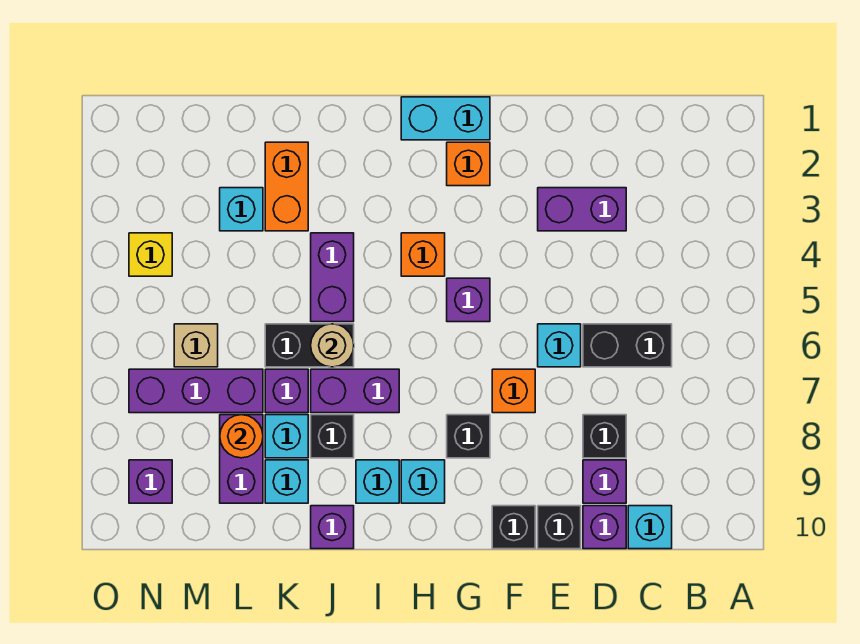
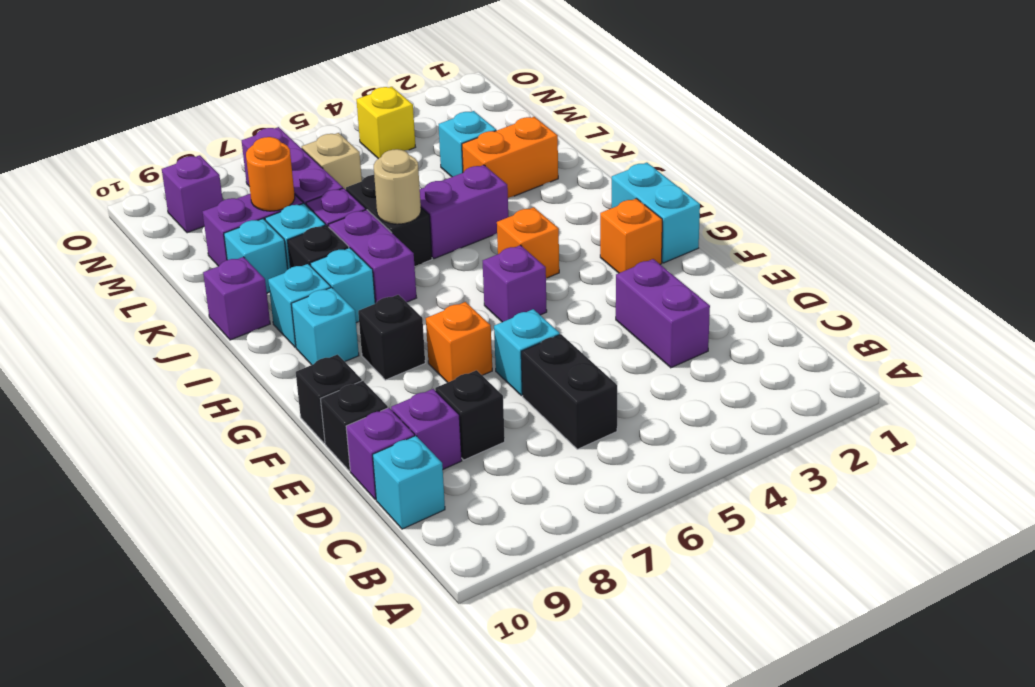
none -> cyan 1x1 brick [310,248,375,323]

